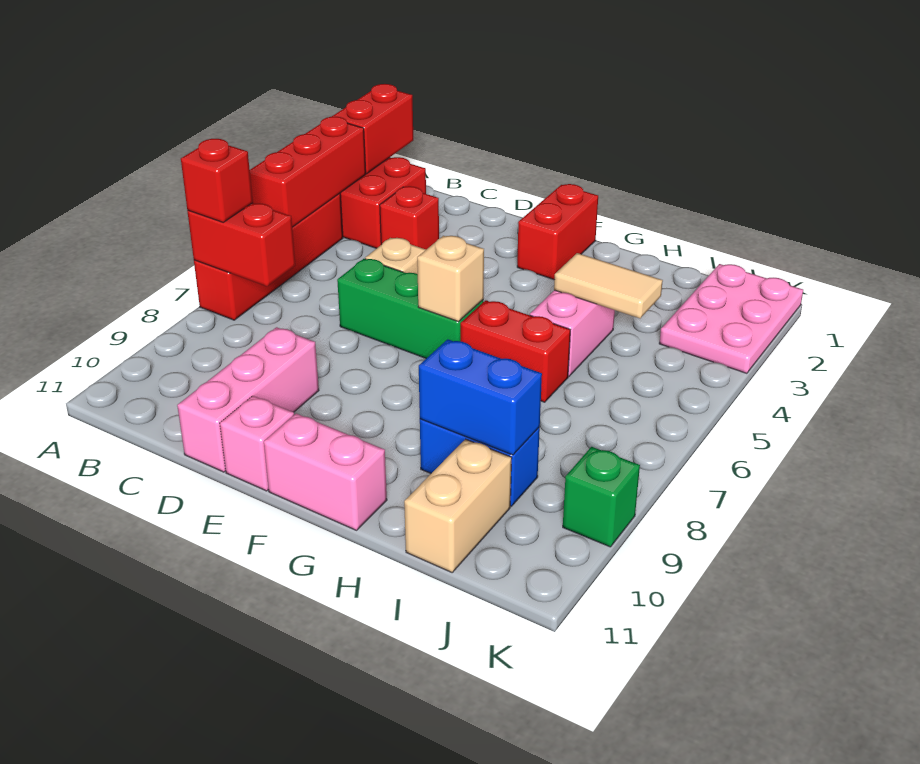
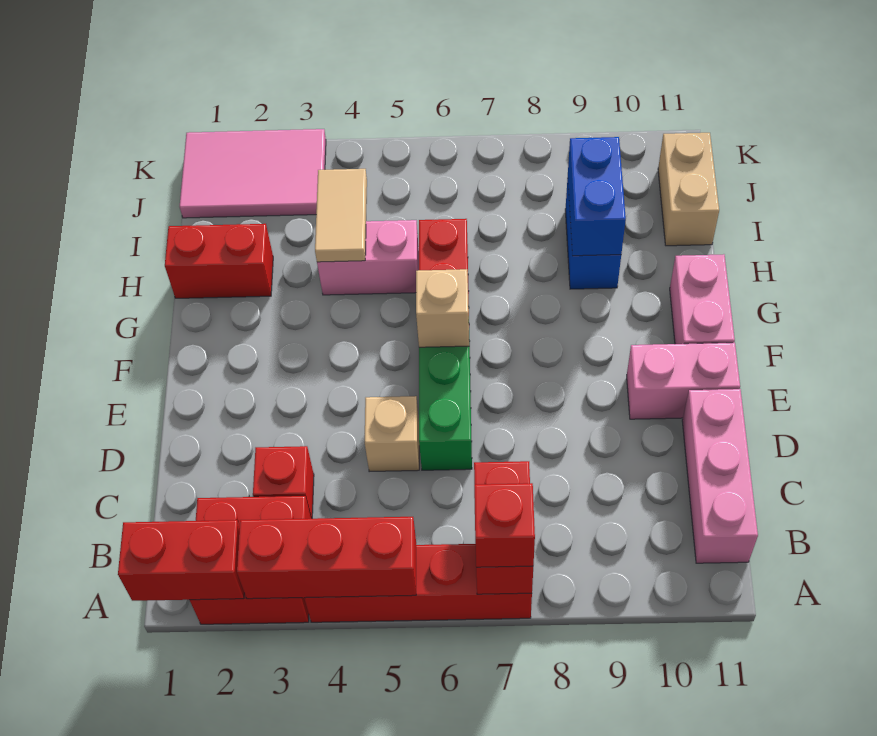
pink 1x3 brick [177,327,319,472] -> pink 1x3 brick turned to [682,389,758,563]
pink 1x1 brick [220,396,294,491] -> pink 1x2 brick [627,343,740,419]
red 1x2 brick [517,184,598,279] -> red 1x2 brick moved to [165,224,273,298]
tan 1x2 brick [404,439,512,572] -> tan 1x2 brick turned to [658,133,719,246]
pink 2x3 plate [659,264,803,373] -> pink 2x3 tile [180,129,326,218]
green 1x1 brick [563,447,640,547] -> none

